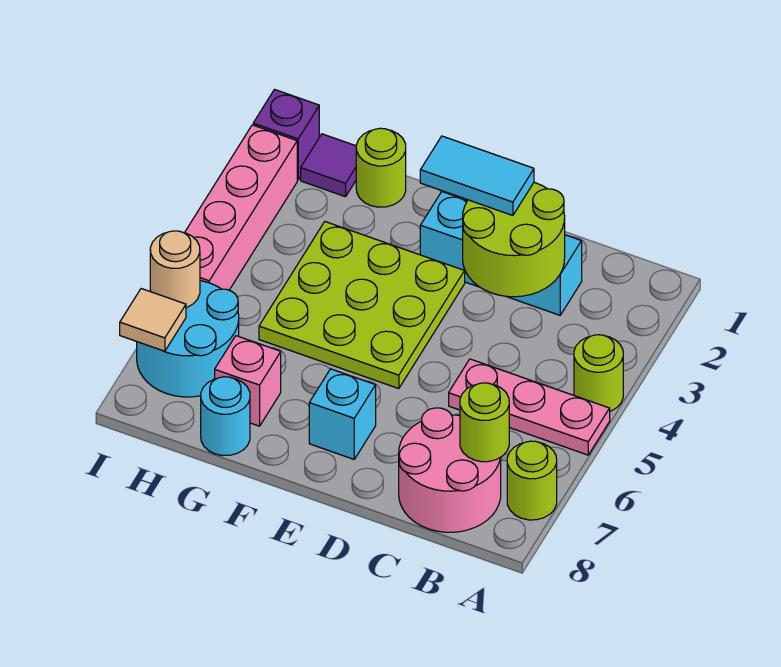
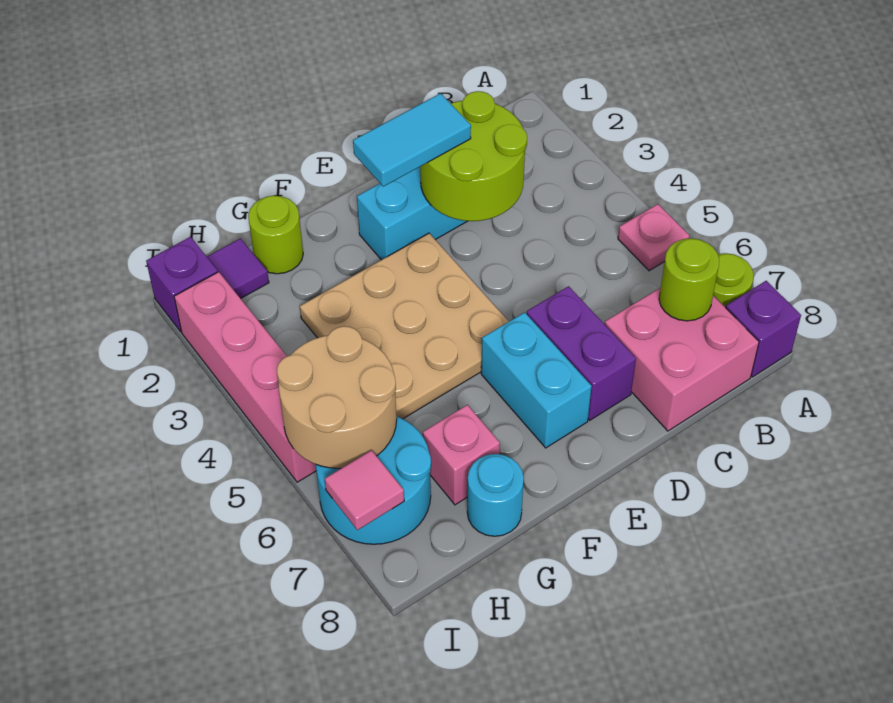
lime 1x1 round brick [574,335,623,411] -> none
pink 1x3 plate [449,359,610,455] -> pink 1x1 plate [618,204,689,271]
none -> purple 1x1 brick [726,281,801,377]
pink 2x2 round brick [399,408,501,532] -> pink 2x2 brick [605,288,759,431]
none -> purple 1x2 brick [527,286,636,420]
lime 3x3 plate [259,222,465,389] -> tan 3x3 plate [300,233,509,419]
cyan 1x1 brick [309,369,376,459] -> cyan 1x2 brick [481,312,592,448]
tan 1x1 round brick [150,231,200,308] -> tan 2x2 round brick [277,326,397,468]
tan 1x1 tile [120,289,186,351] -> pink 1x1 tile [325,450,404,530]

